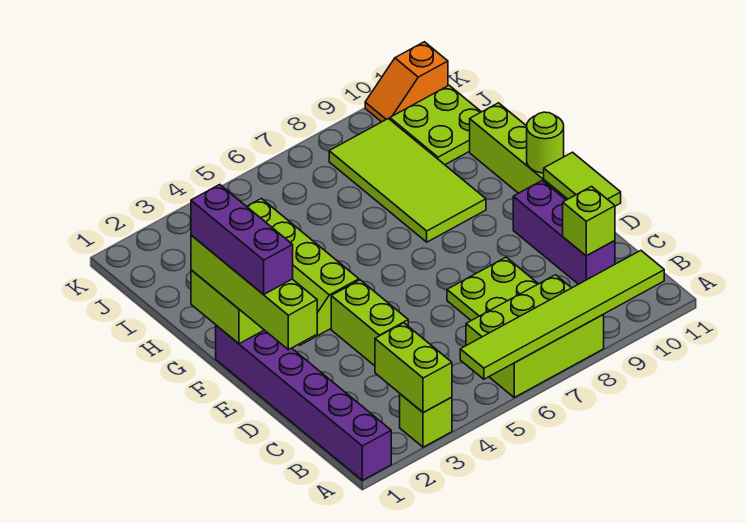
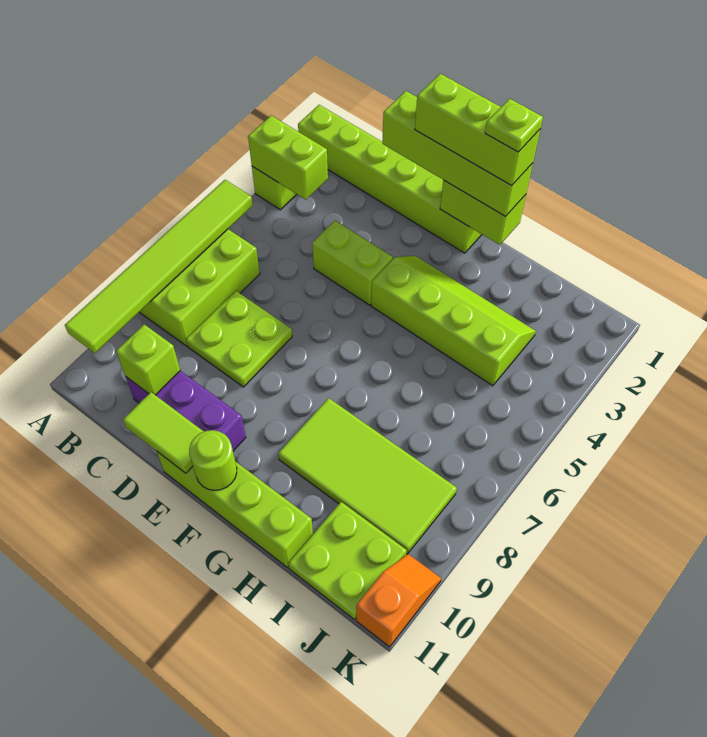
purple 1x6 brick [216,325,391,480] -> lime 1x6 brick [298,105,482,253]
purple 1x3 brick [191,185,293,295] -> lime 1x3 brick [415,74,540,186]
none -> lime 1x1 plate [485,99,543,152]

